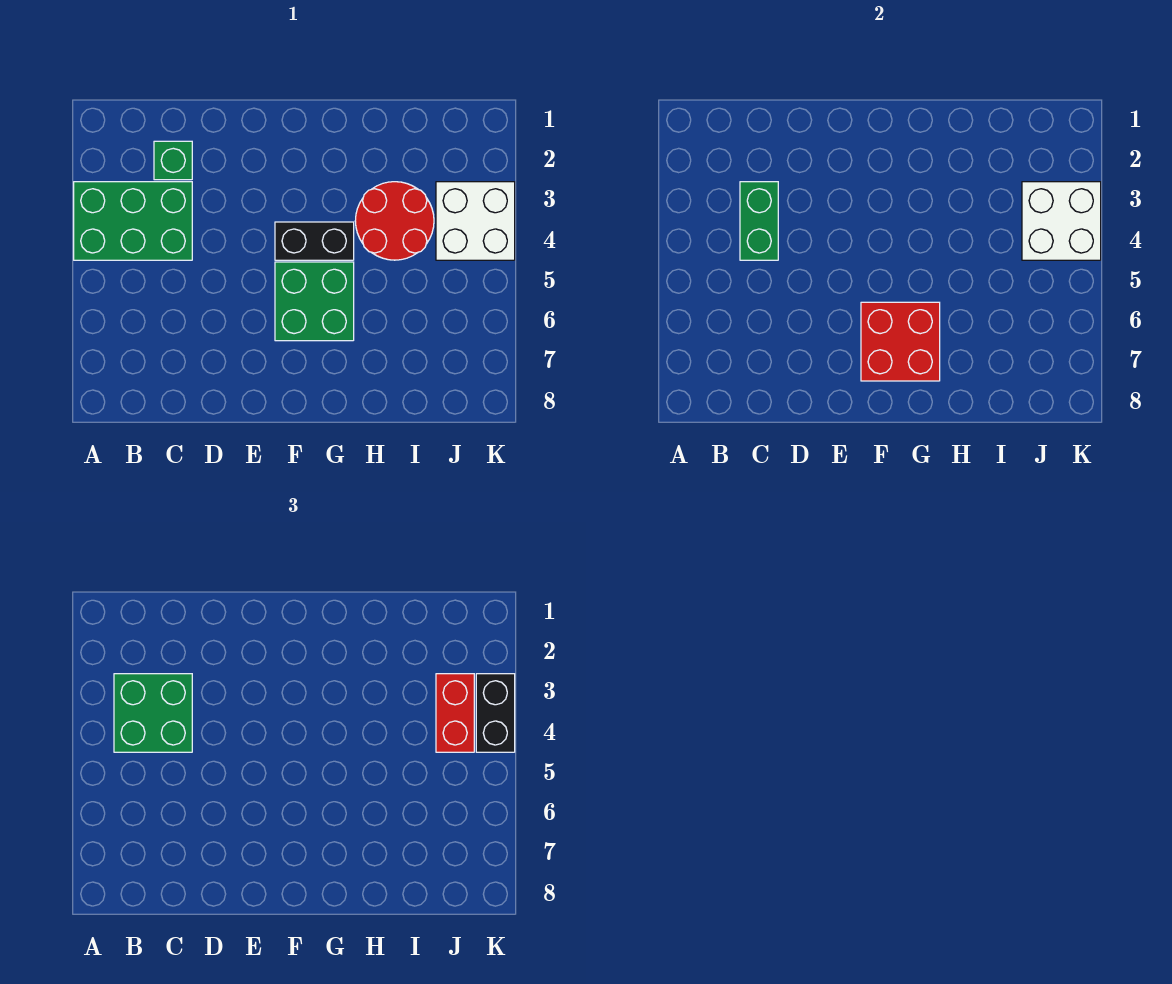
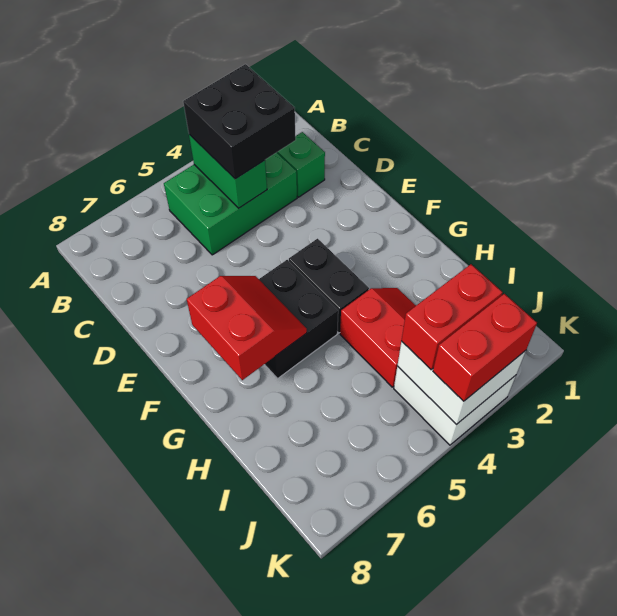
green 2x3 brick [74,182,192,260] -> green 2x3 brick turned to [164,152,297,255]
green 2x2 brick [114,674,192,752] -> black 2x2 brick [183,64,296,179]
green 1x2 brick [740,182,778,260] -> green 1x2 brick turned to [189,134,267,208]
green 2x2 brick [275,262,354,341] -> black 2x2 brick [259,260,338,379]
red 2x2 brick [861,302,940,381] -> red 2x2 slope [187,276,307,380]
red 2x2 round brick [355,182,434,260] -> red 2x2 slope [340,288,416,387]
black 1x2 brick [476,674,515,752] -> red 1x2 brick [433,294,537,401]

